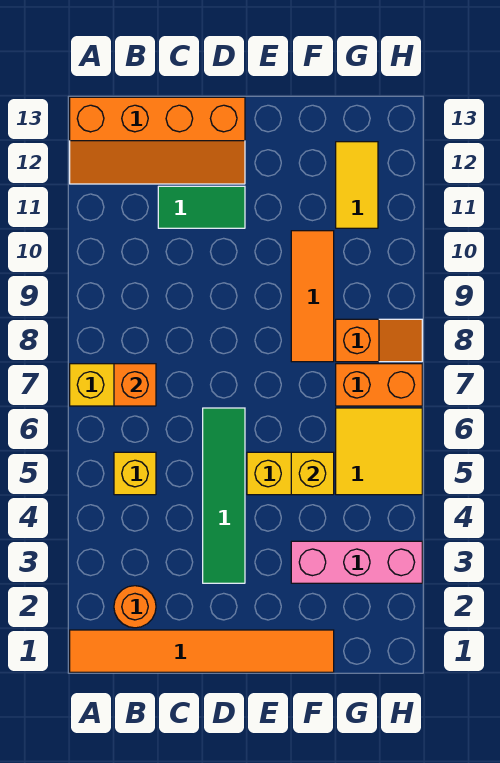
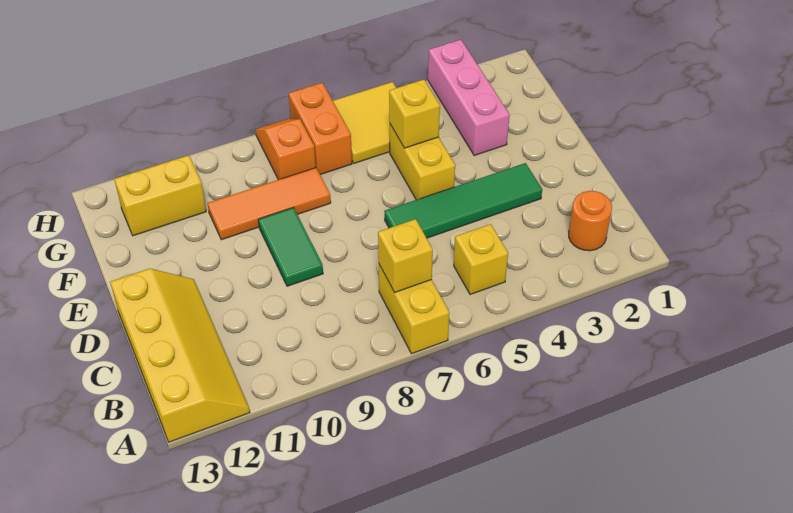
orange 1x6 tile [70,630,334,672] -> none
orange 2x4 slope [70,97,245,184] -> yellow 2x4 slope [110,269,250,442]
orange 1x1 brick [114,364,156,406] -> yellow 1x1 brick [378,219,433,292]
green 1x2 tile [158,186,245,228] -> green 1x2 tile moved to [258,207,323,286]
yellow 1x2 tile [336,142,378,228] -> yellow 1x2 brick [114,155,206,236]

